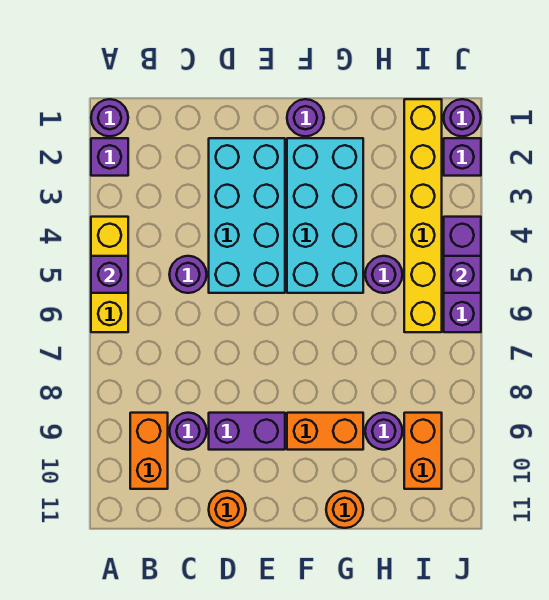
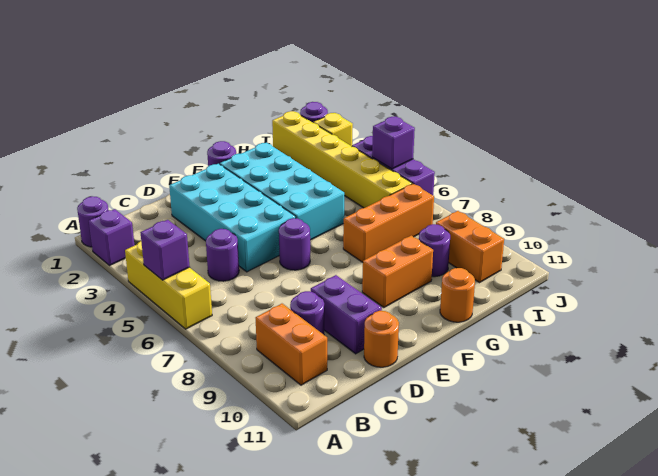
purple 1x2 brick [209,413,285,450] -> purple 1x2 brick turned to [311,275,382,354]
none -> orange 1x3 brick [343,184,434,262]
purple 1x1 round brick [365,256,402,293] -> purple 1x1 round brick moved to [279,218,310,270]
purple 1x1 brick [444,138,481,176] -> yellow 1x1 brick [313,113,353,146]

